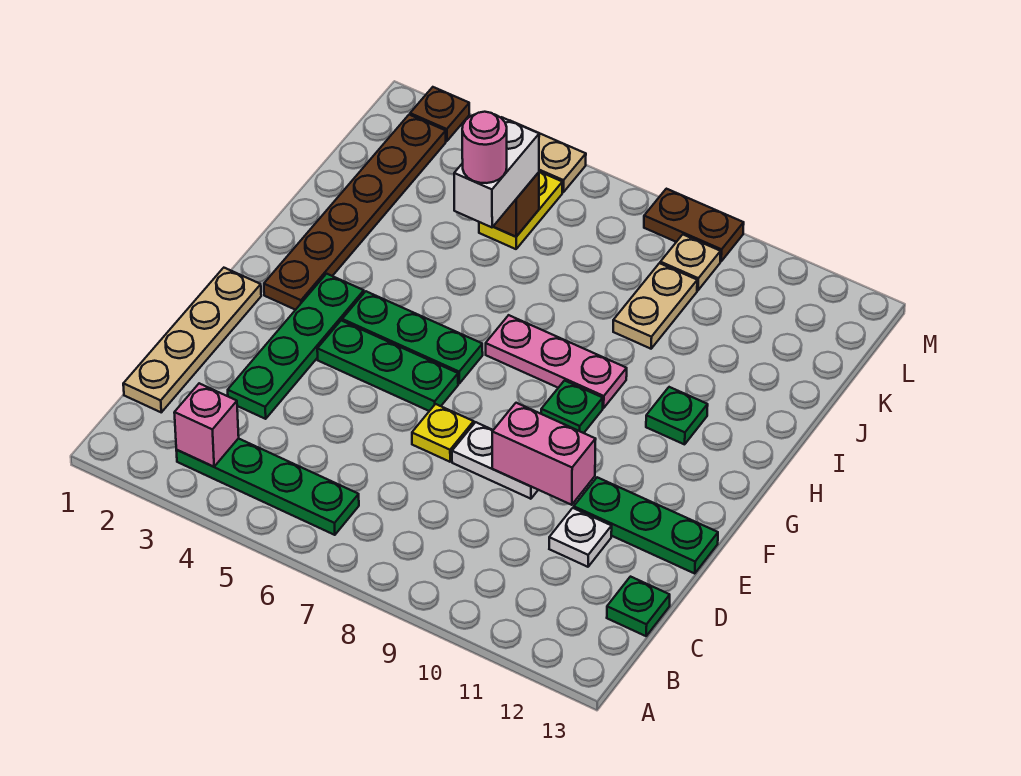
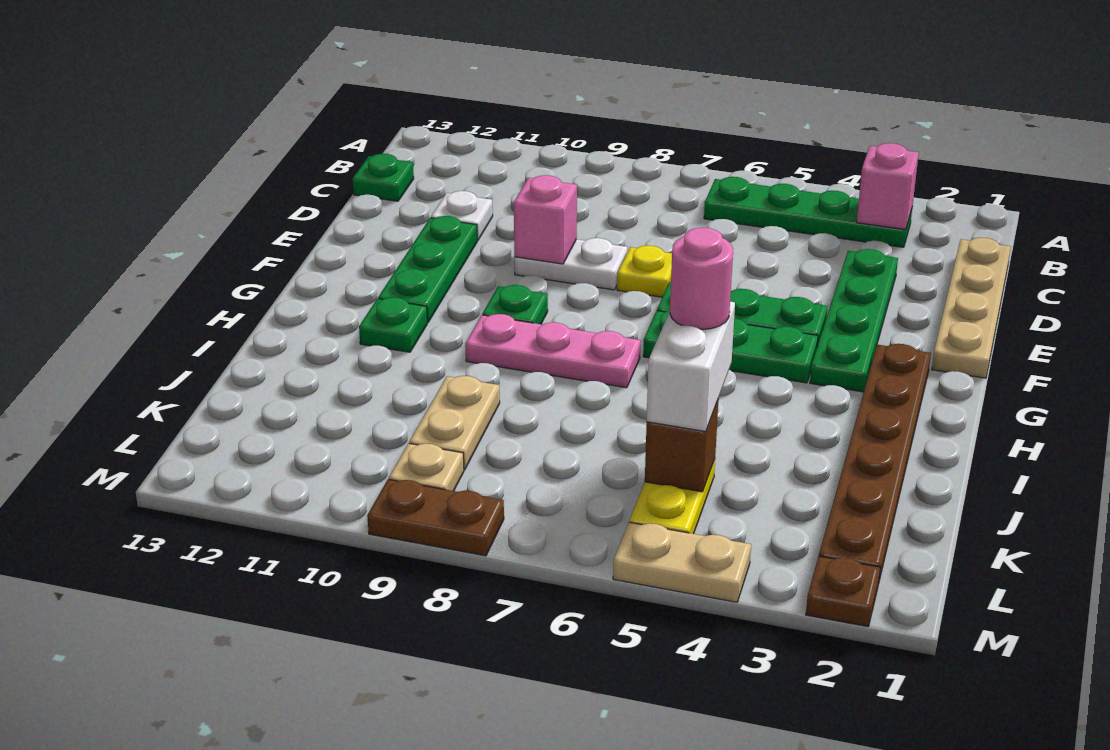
pink 1x2 brick [492,403,596,505] -> pink 1x1 brick [514,175,577,264]
green 1x3 plate [574,477,718,574] -> green 1x3 plate turned to [378,216,477,323]

